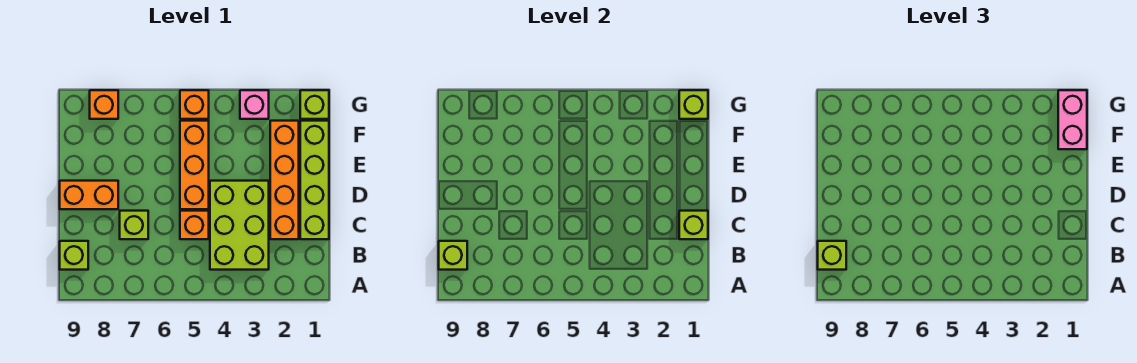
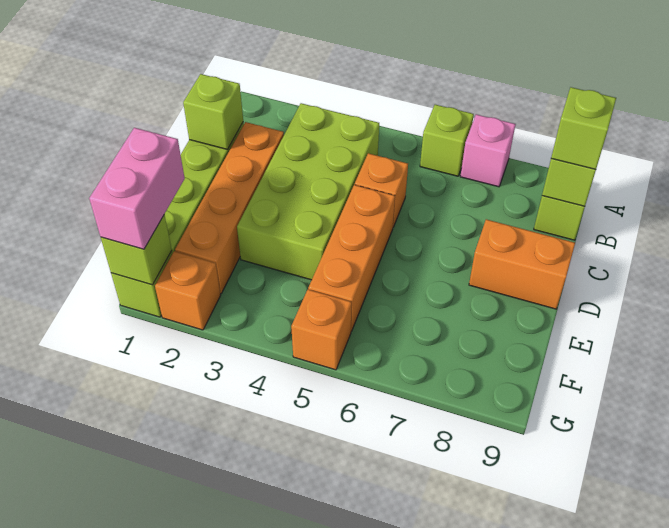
lime 2x3 brick [210,181,269,270] -> lime 2x4 brick [237,103,379,280]
lime 1x1 brick [120,211,148,239] -> lime 1x1 brick moved to [420,105,474,176]
pink 1x1 brick [240,90,269,119] -> pink 1x1 brick moved to [460,114,516,187]
orange 1x1 brick [90,90,118,119] -> orange 1x1 brick moved to [155,251,221,330]

